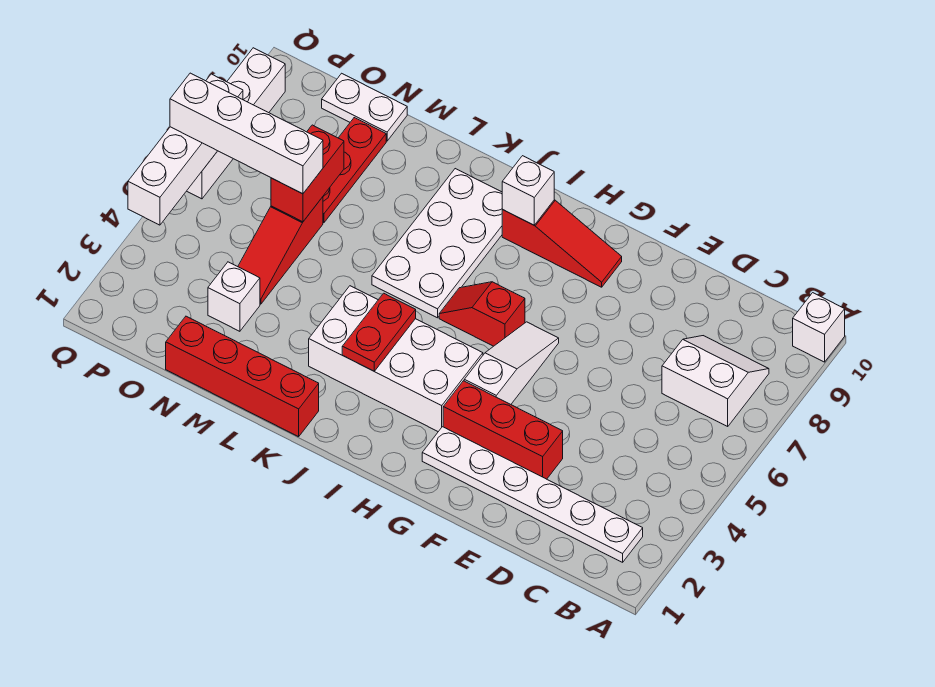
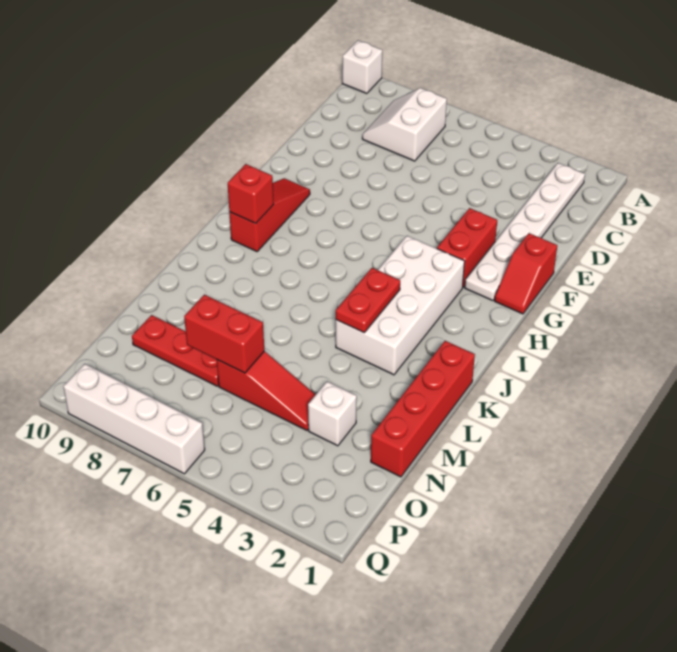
red 1x3 brick [443,381,563,479] -> red 1x2 brick [437,208,497,287]
white 1x3 slope [464,322,559,404] -> none
red 1x2 slope [439,282,525,346] -> red 1x2 slope moved to [494,233,557,314]
white 1x1 brick [502,156,554,225] -> red 1x1 brick [228,164,274,224]
red 1x2 plate [342,293,416,371] -> red 1x2 plate turned to [336,268,400,332]
white 2x4 plate [372,169,503,318] -> none
white 1x4 brick [170,73,323,194] -> none
white 1x2 plate [322,73,407,141] -> none
white 1x4 brick [128,74,243,225] -> none

